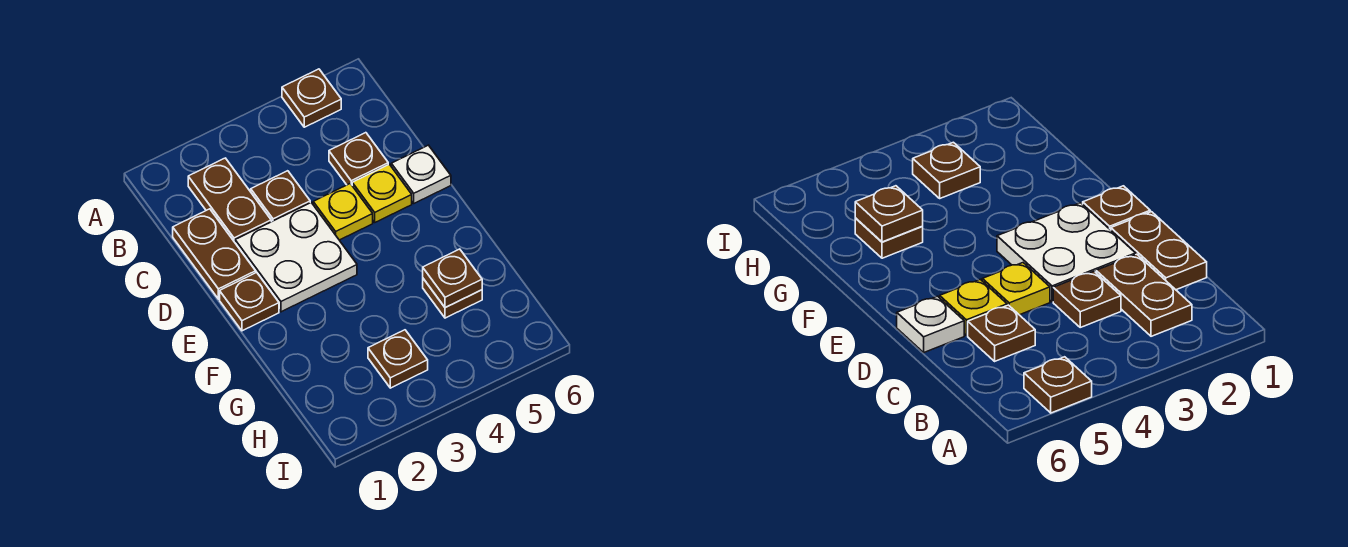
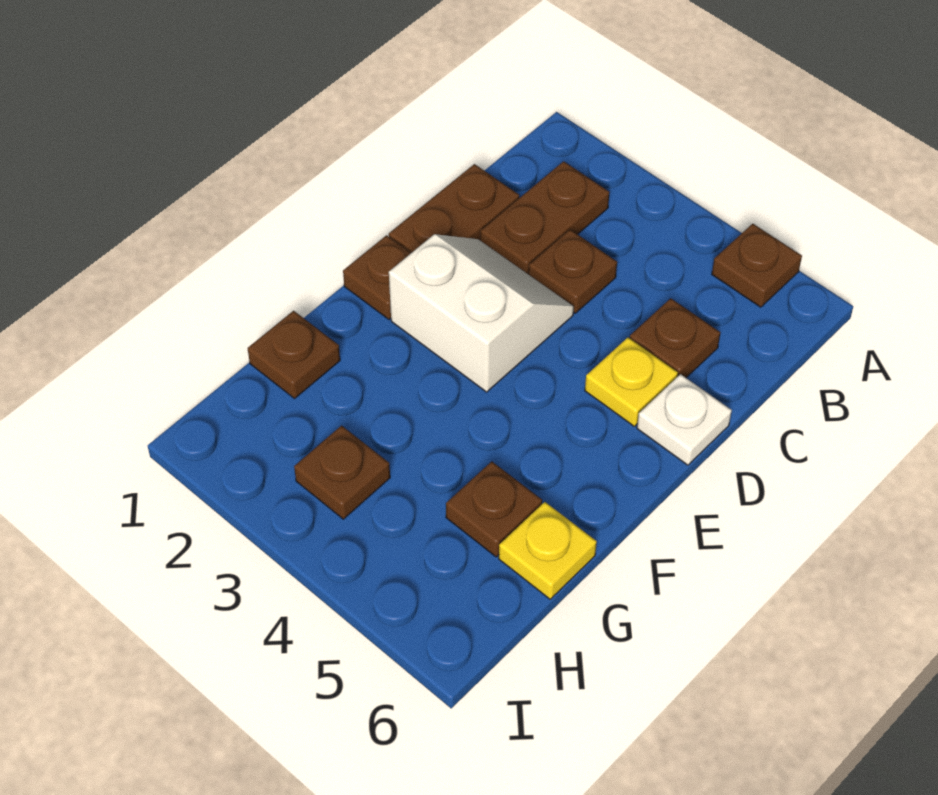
white 2x2 plate [235,203,357,312] -> white 2x2 slope [389,234,574,392]
yellow 1x1 plate [313,183,373,240] -> yellow 1x1 plate moved to [499,502,597,599]
brown 1x1 plate [423,249,482,308] -> brown 1x1 plate moved to [248,311,340,398]

